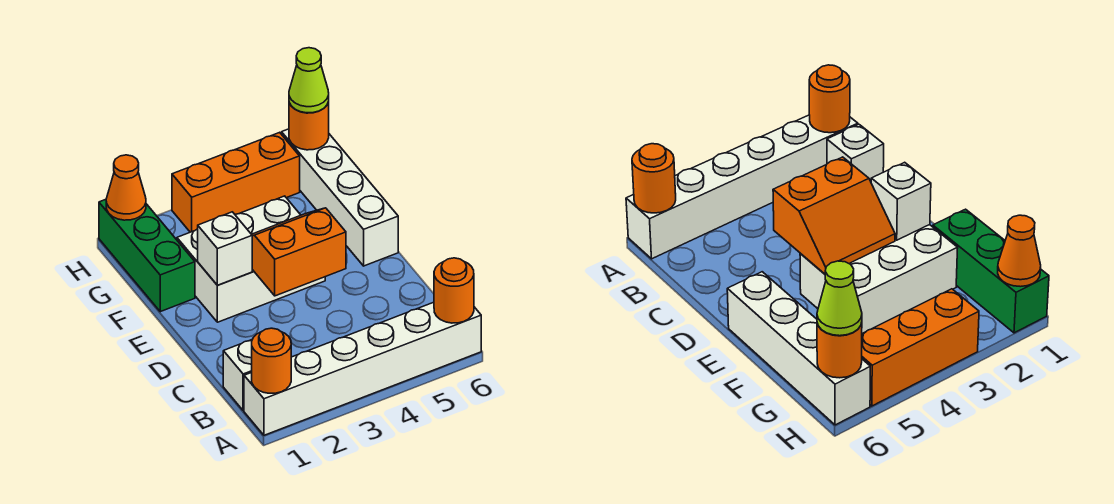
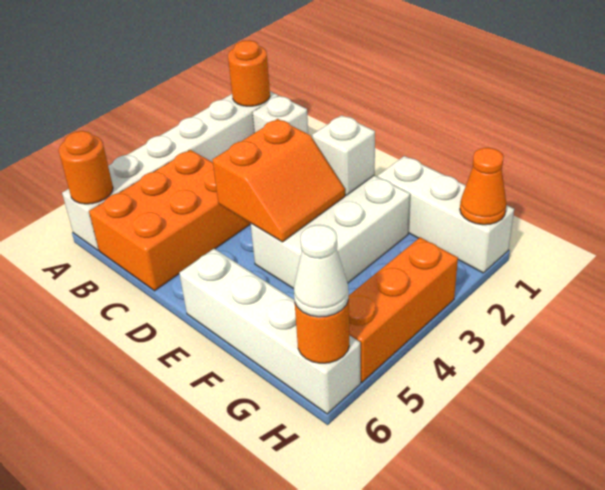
none -> orange 2x3 brick [89,150,251,291]
green 1x3 brick [99,199,195,312] -> white 1x3 brick [378,156,514,273]
lime 1x1 cone [289,48,329,113] -> white 1x1 cone [294,225,349,317]

